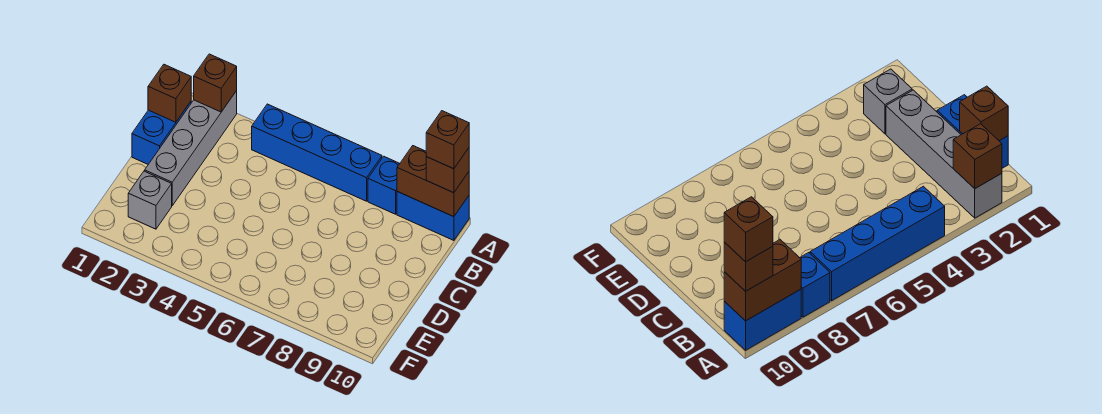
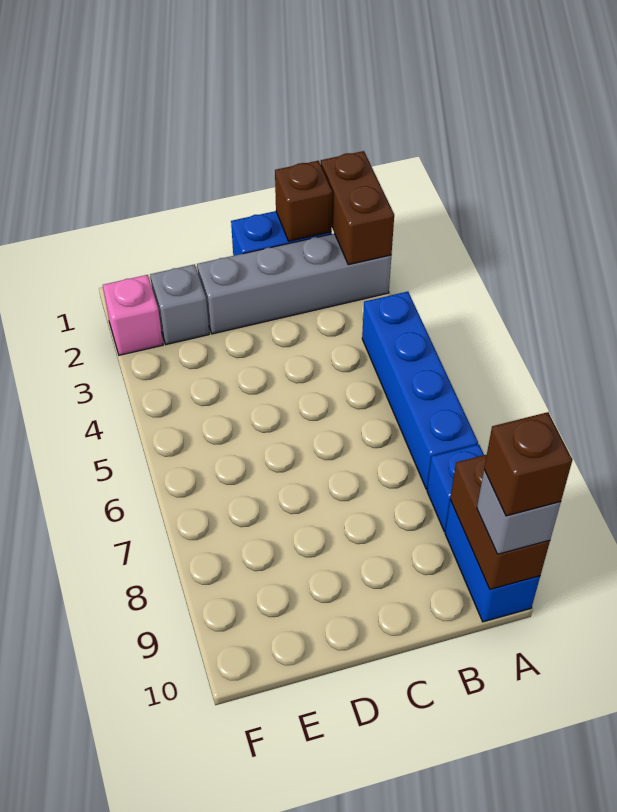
brown 1x1 brick [194,54,237,112] -> brown 1x2 brick [321,151,394,265]
brown 1x1 brick [426,148,469,193] -> grey 1x1 brick [477,470,561,554]
none -> pink 1x1 brick [103,275,163,355]

